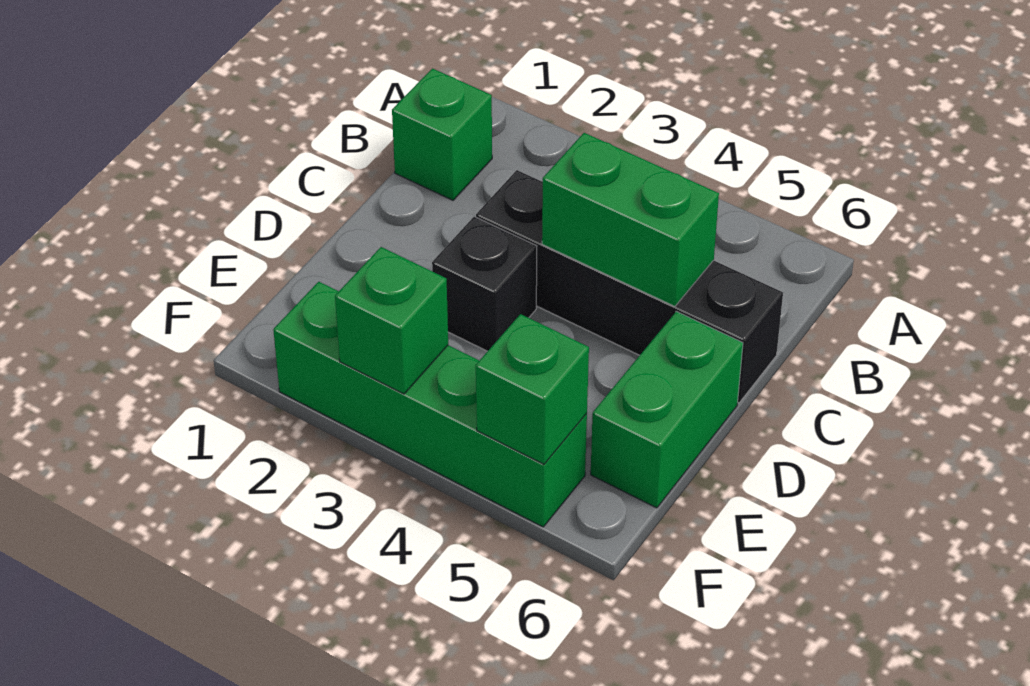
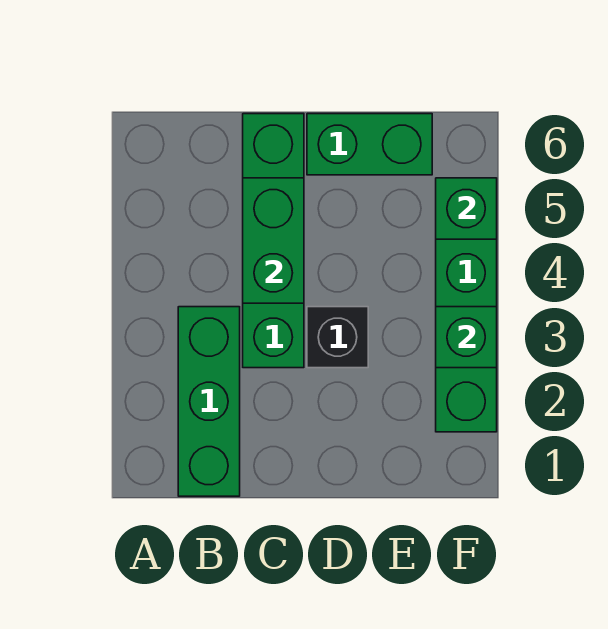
green 1x1 brick [392,69,492,200] -> green 1x3 brick [178,307,240,496]
black 1x4 brick [476,170,783,403] -> green 1x4 brick [243,114,304,368]

